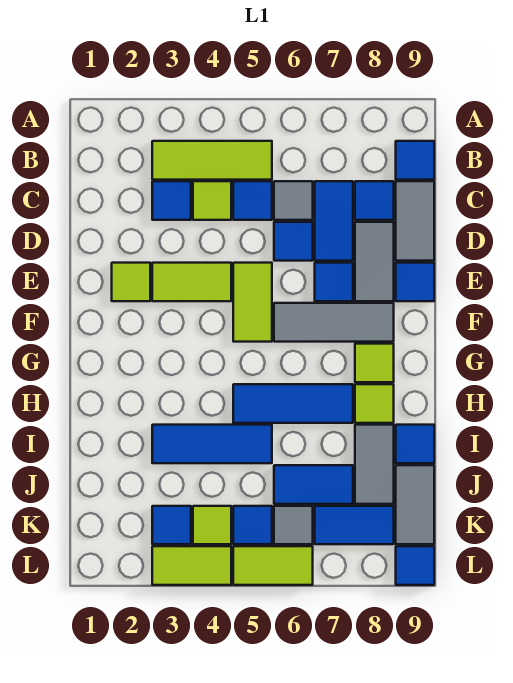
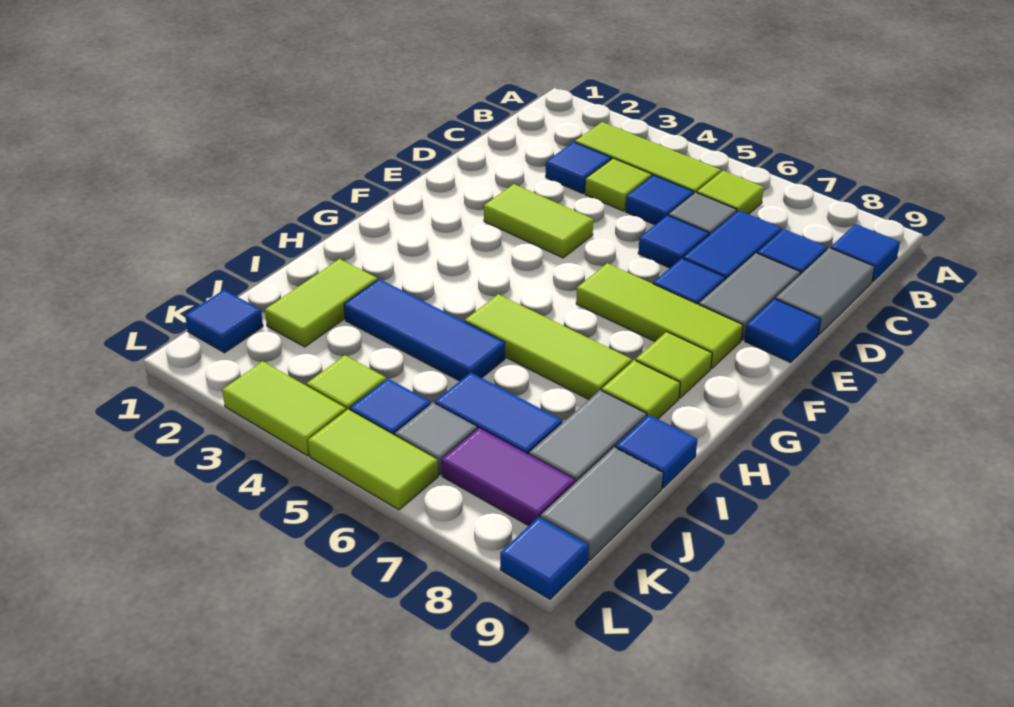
lime 1x1 tile [112,263,150,301] -> lime 1x1 tile moved to [697,171,764,214]
lime 1x2 tile [233,263,272,342] -> lime 1x2 tile moved to [265,259,377,347]
grey 1x3 tile [274,303,394,342] -> lime 1x3 tile [576,263,743,369]
blue 1x3 tile [233,384,353,423] -> lime 1x3 tile [465,294,632,399]
blue 1x1 tile [152,506,191,544] -> blue 1x1 tile moved to [185,290,263,353]
blue 1x2 tile [315,506,394,544] -> purple 1x2 tile [442,428,575,526]

